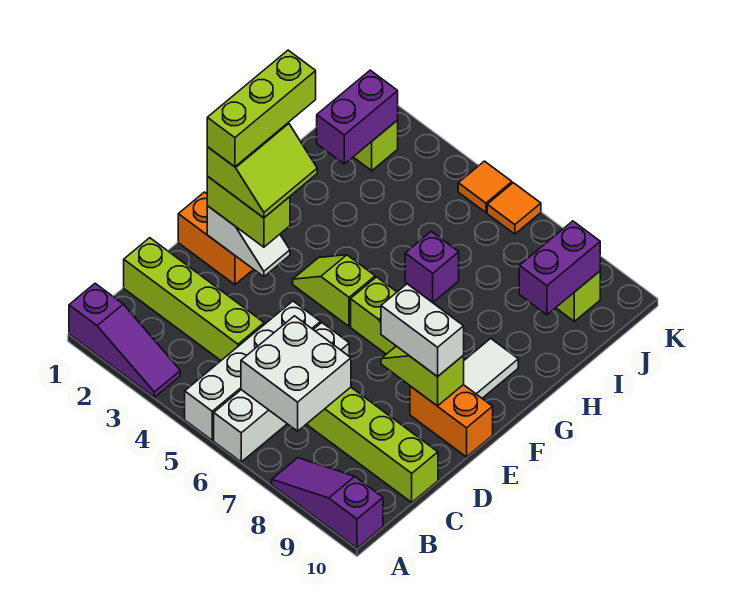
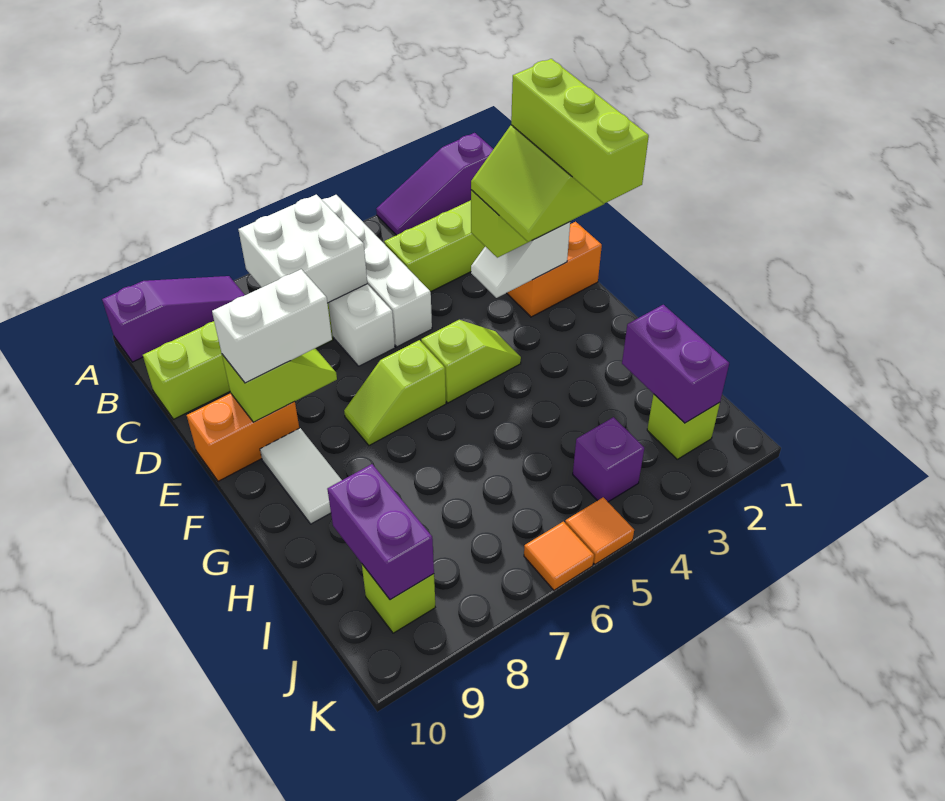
purple 1x1 brick [405,231,459,302] -> purple 1x1 brick moved to [573,417,644,502]

